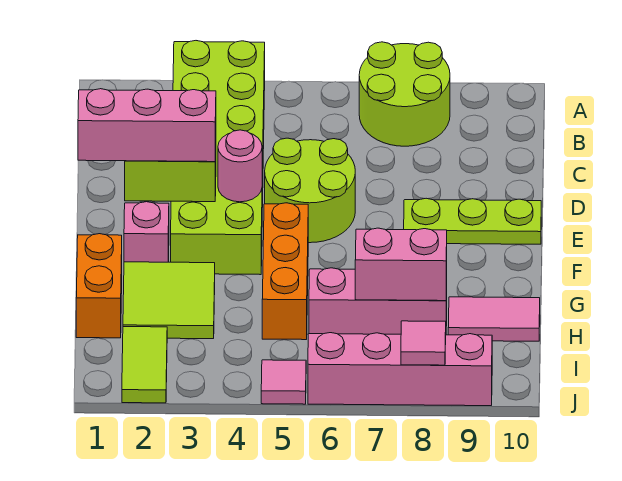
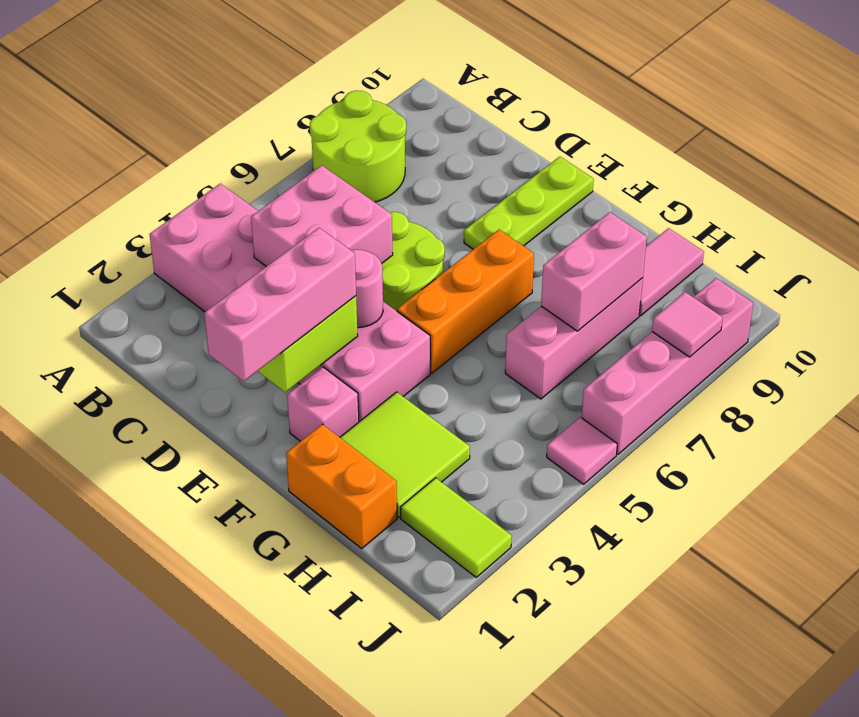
lime 2x6 brick [171,41,265,275] -> pink 2x6 brick [150,184,430,422]
none -> pink 2x2 brick [251,165,393,266]
orange 1x3 brick [262,203,308,340] -> orange 1x3 brick turned to [397,230,534,373]

